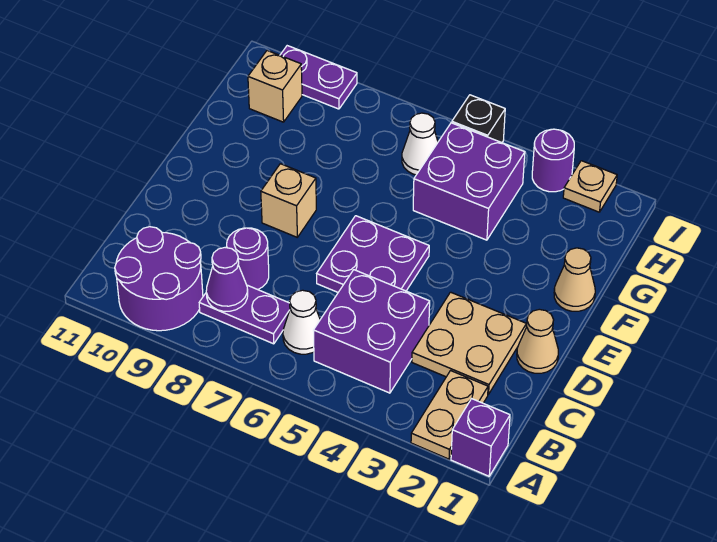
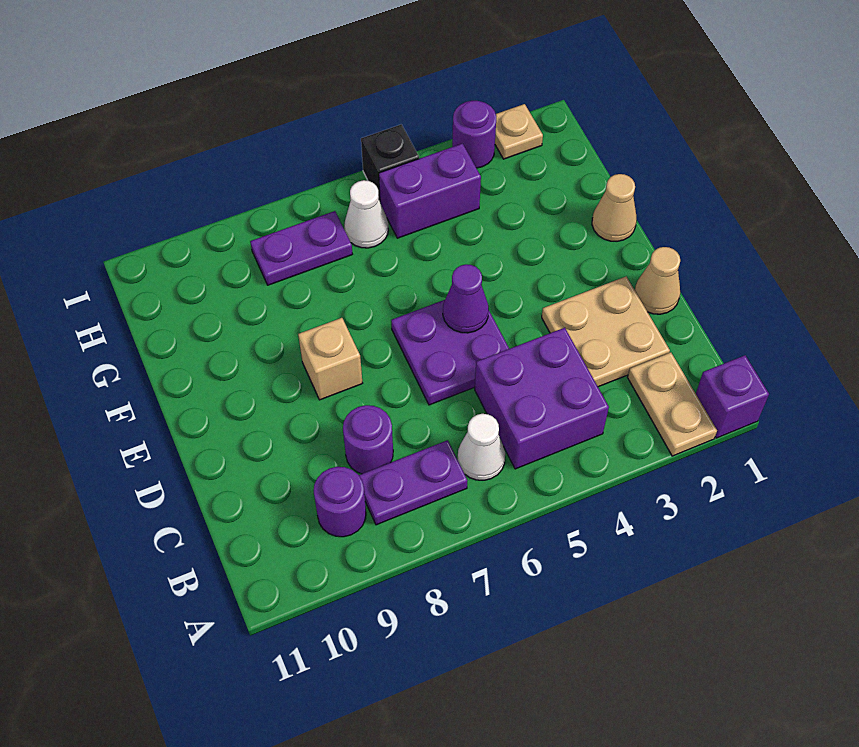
purple 2x2 round brick [115,227,203,331] -> purple 1x1 round brick [314,466,366,537]
purple 1x1 cone [206,248,248,311] -> purple 1x1 cone moved to [443,264,489,333]
purple 2x2 brick [413,123,525,240] -> purple 1x2 brick [379,144,481,238]
tan 1x1 brick [248,51,302,122] -> none
purple 1x2 plate [280,46,357,109] -> purple 1x2 plate moved to [250,211,352,285]

